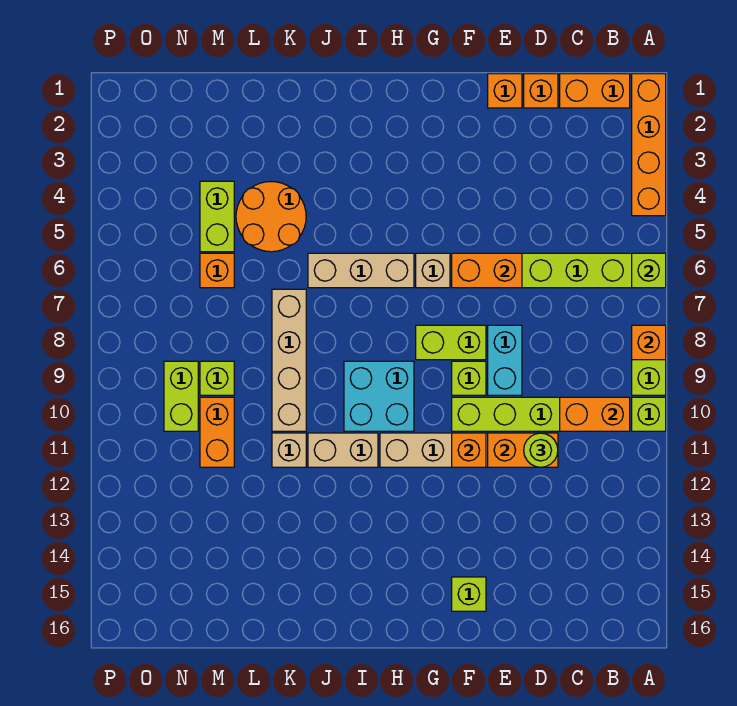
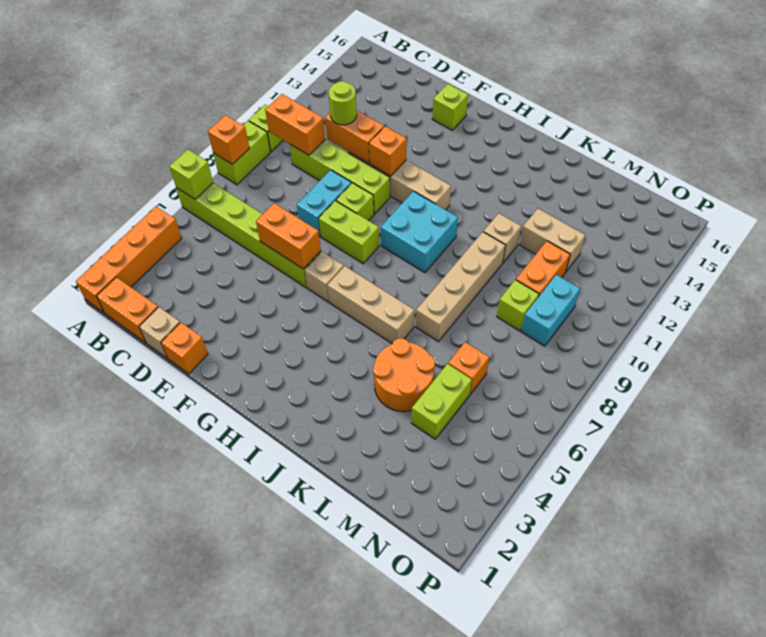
orange 1x1 brick [524,74,558,108] -> tan 1x1 brick [139,307,180,358]
tan 1x2 brick [308,433,378,467] -> tan 1x2 brick moved to [520,209,585,271]
lime 1x2 brick [164,361,198,431] -> cyan 1x2 brick [521,275,580,346]

